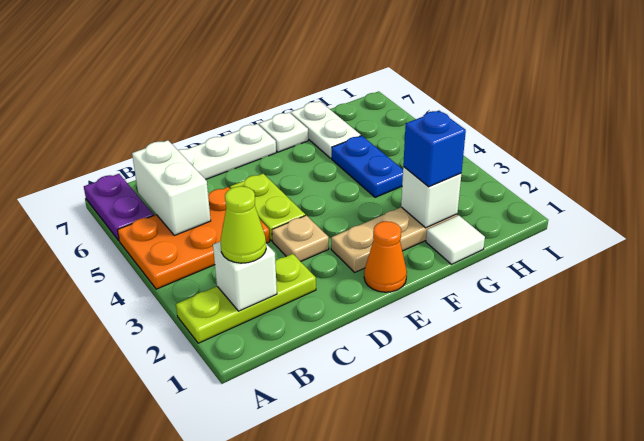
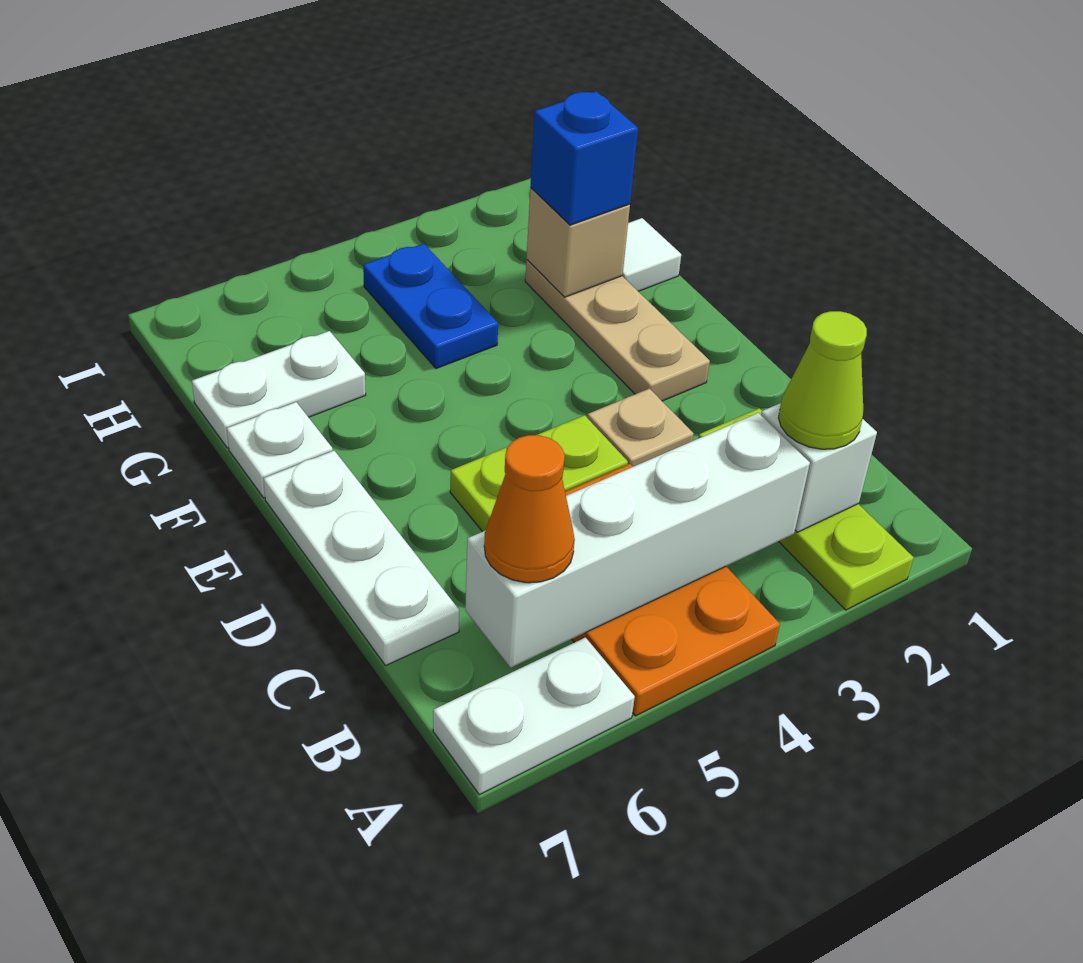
purple 1x2 plate [84,174,154,241] -> white 1x2 plate [433,638,635,795]
white 1x2 brick [132,140,211,235] -> white 1x4 brick [465,413,810,668]
orange 1x1 cone [364,221,407,292] -> orange 1x1 cone moved to [484,435,575,583]
white 1x1 brick [401,167,461,228] -> tan 1x1 brick [527,188,630,297]
blue 1x2 plate [332,136,403,197] -> blue 1x2 plate turned to [363,244,498,368]

